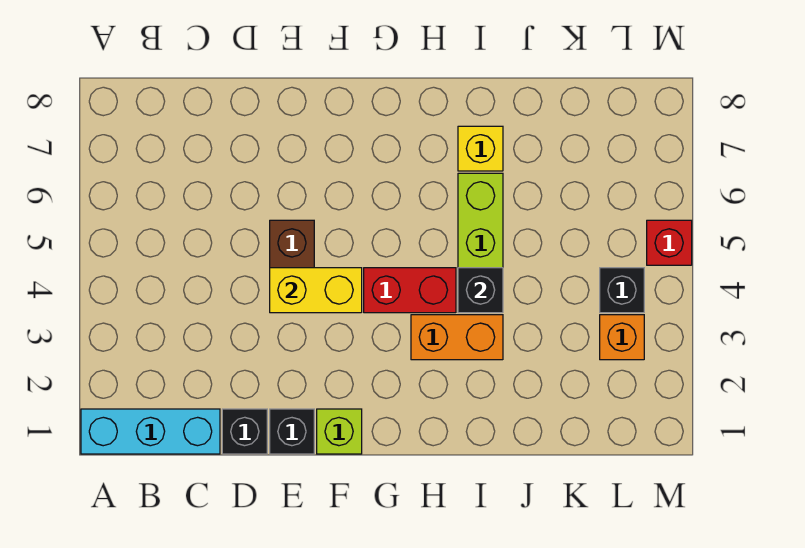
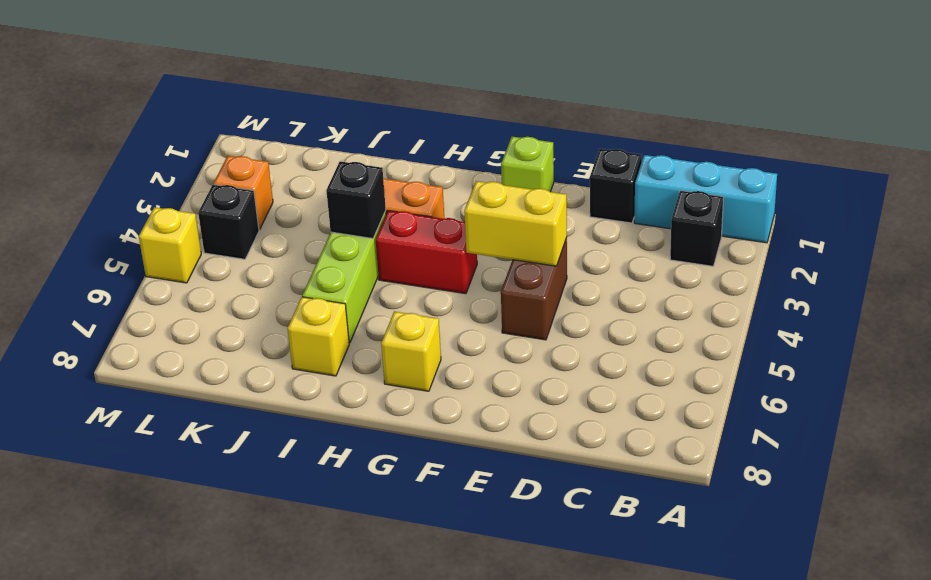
black 1x1 brick [270,409,314,454] -> black 1x1 brick moved to [670,190,724,266]
none -> yellow 1x1 brick [381,311,441,391]
red 1x1 brick [647,220,692,265] -> yellow 1x1 brick [139,207,201,283]

